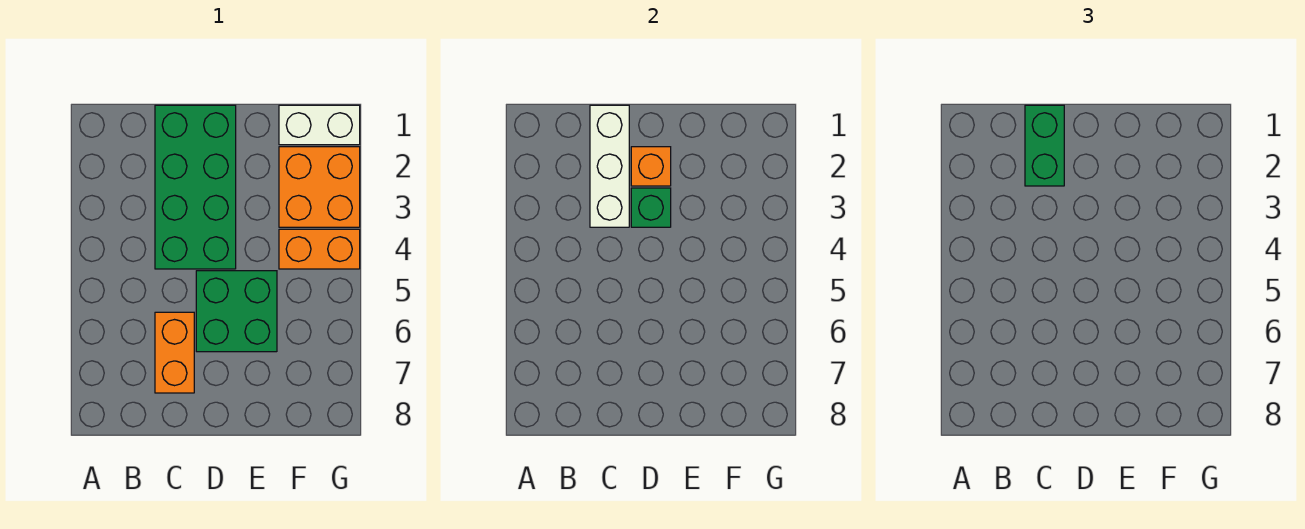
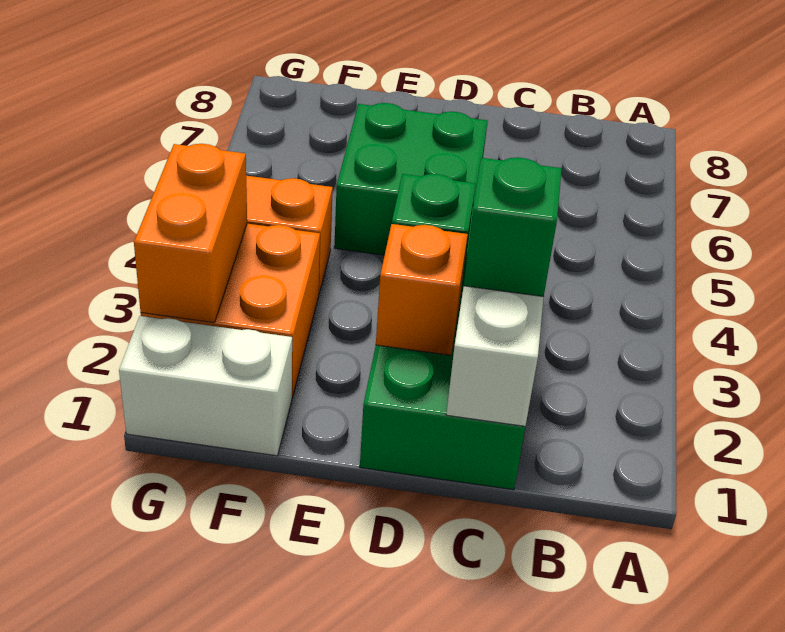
green 1x2 brick [1025,105,1064,186] -> green 1x1 brick [464,157,562,297]
orange 1x2 brick [155,312,194,393] -> orange 1x2 brick moved to [134,144,247,323]

